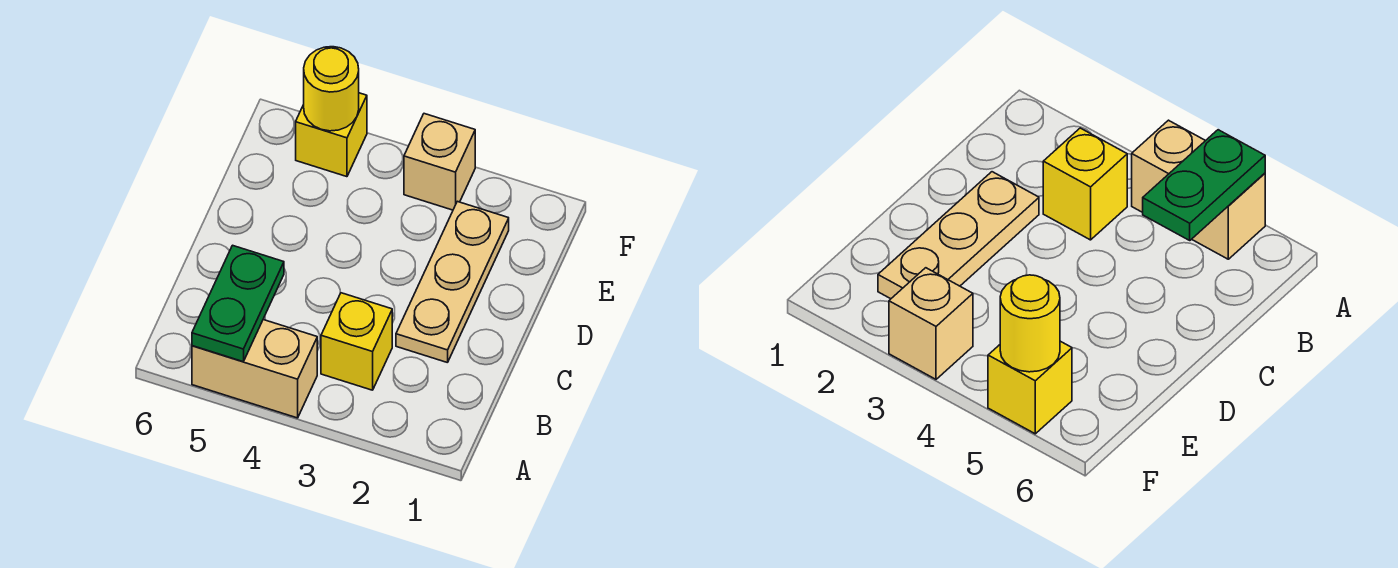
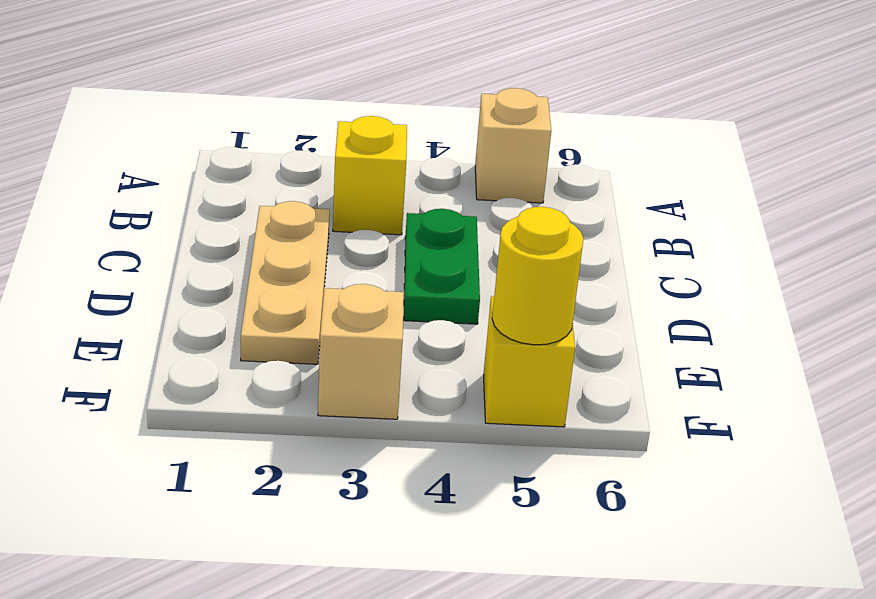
tan 1x2 brick [192,320,317,418] -> tan 1x1 brick [475,88,551,203]
green 1x2 plate [192,245,284,362] -> green 1x2 plate moved to [404,209,480,324]

